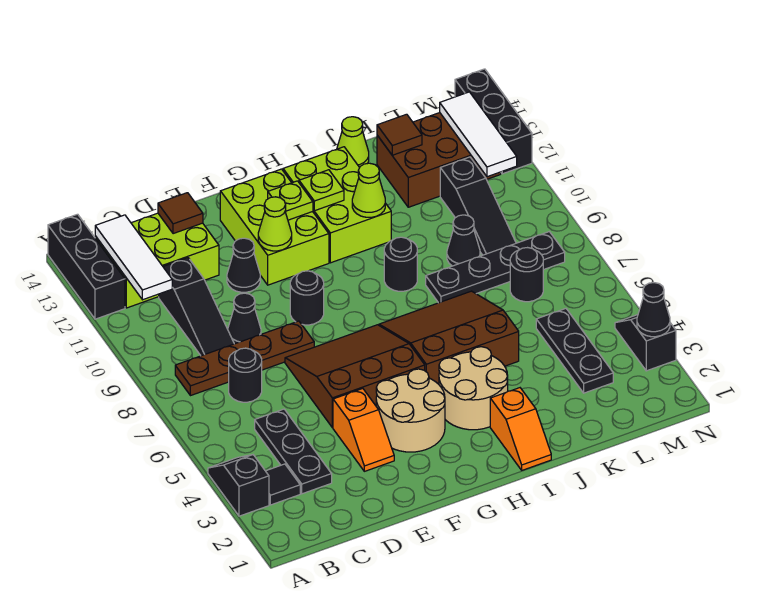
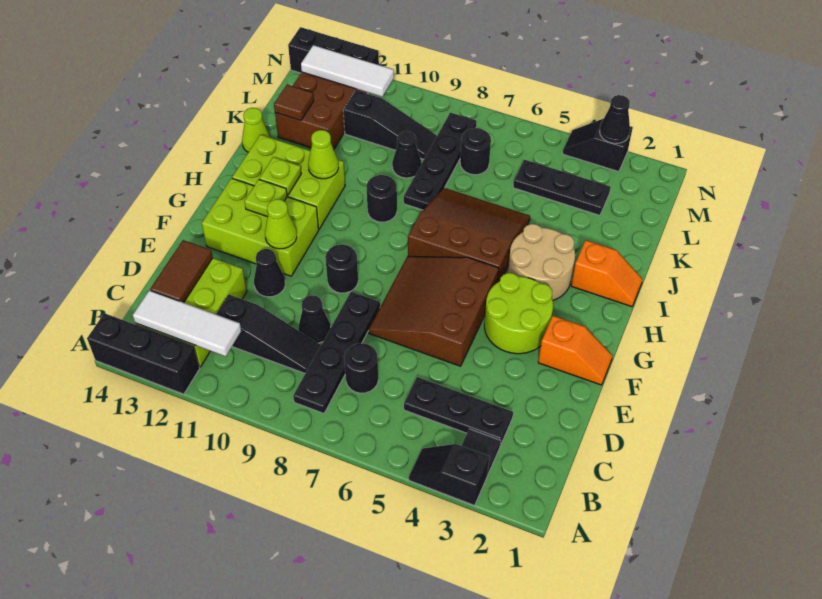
brown 1x4 plate [175,321,314,396] -> black 1x4 plate [293,292,380,414]
brown 1x1 tile [158,193,203,234] -> brown 1x2 tile [150,240,213,303]
orange 1x2 slope [333,389,394,471] -> orange 1x2 slope moved to [538,316,613,385]
tan 2x2 round brick [376,369,445,452] -> lime 2x2 round brick [484,273,553,354]
brown 3x3 slope [379,291,519,384] -> brown 3x3 slope turned to [408,188,530,282]

